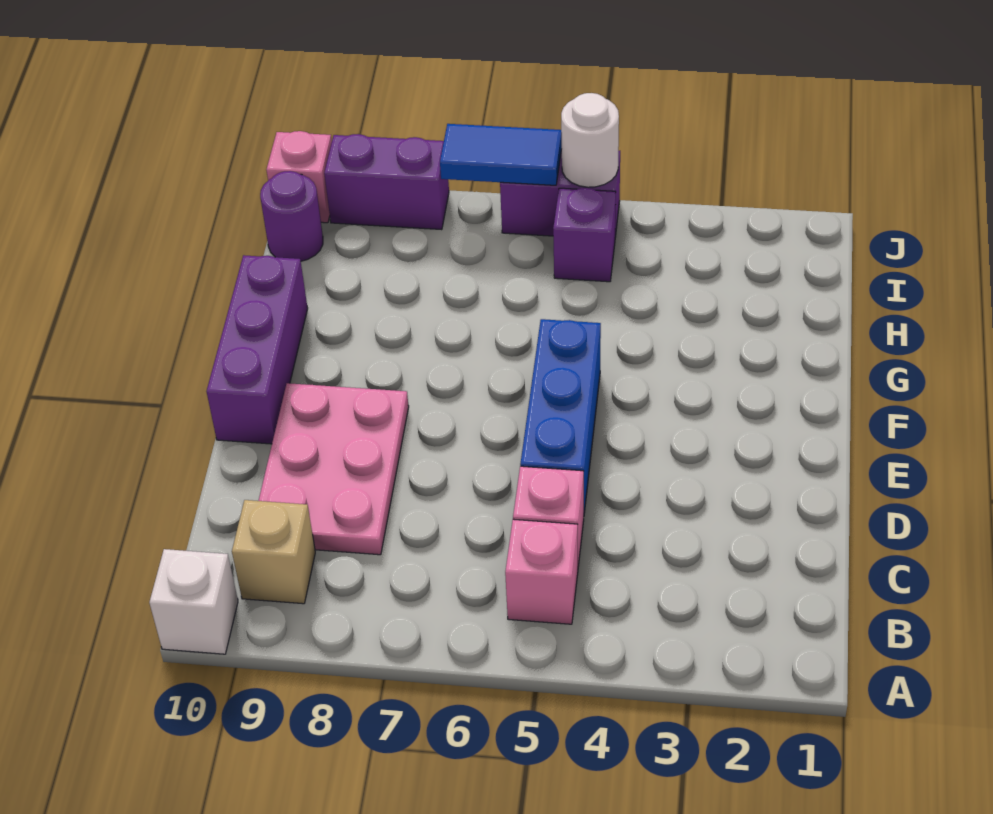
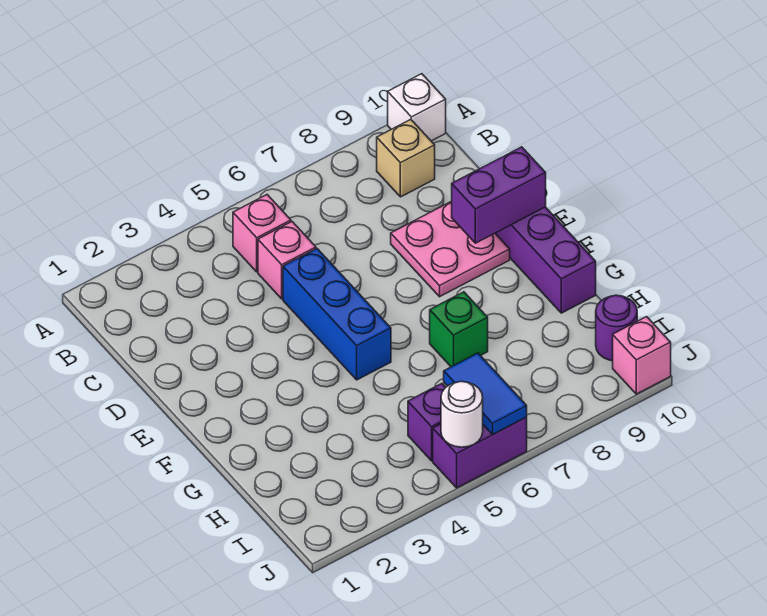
pink 2x3 plate [259,383,409,555] -> pink 2x2 plate [391,201,510,297]
none -> green 1x1 brick [430,292,488,367]
blue 1x2 tile [440,124,562,185] -> blue 1x2 tile turned to [444,353,527,434]
purple 1x2 brick [324,134,449,230] -> purple 1x2 brick moved to [452,147,546,243]

